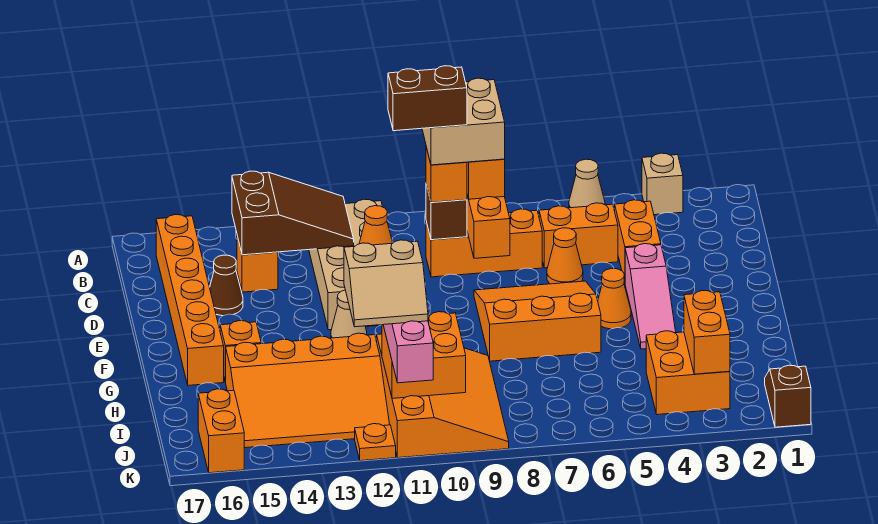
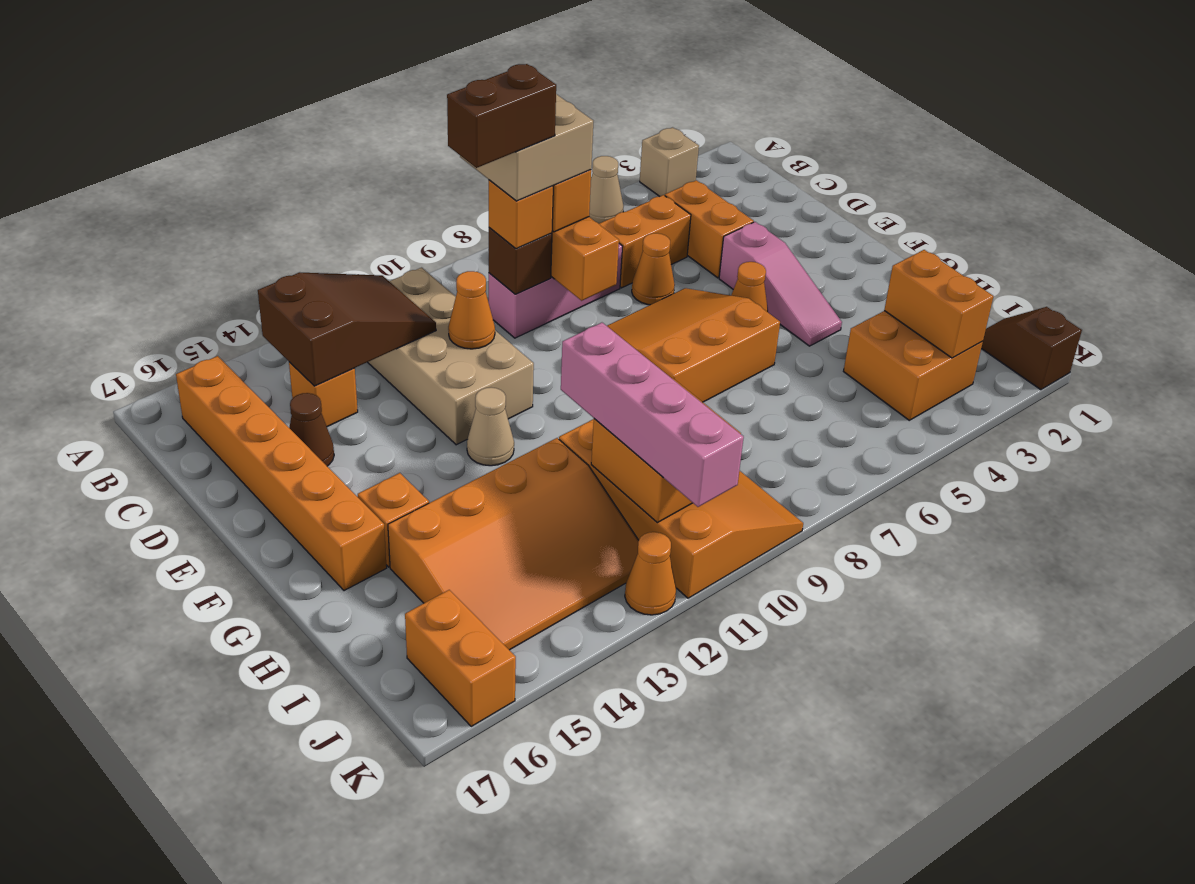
orange 1x3 brick [426,209,542,277] -> pink 1x3 brick [489,244,623,338]
tan 2x2 slope [344,240,428,327] -> none
orange 1x1 plate [355,424,396,461] -> orange 1x1 cone [625,532,676,615]

